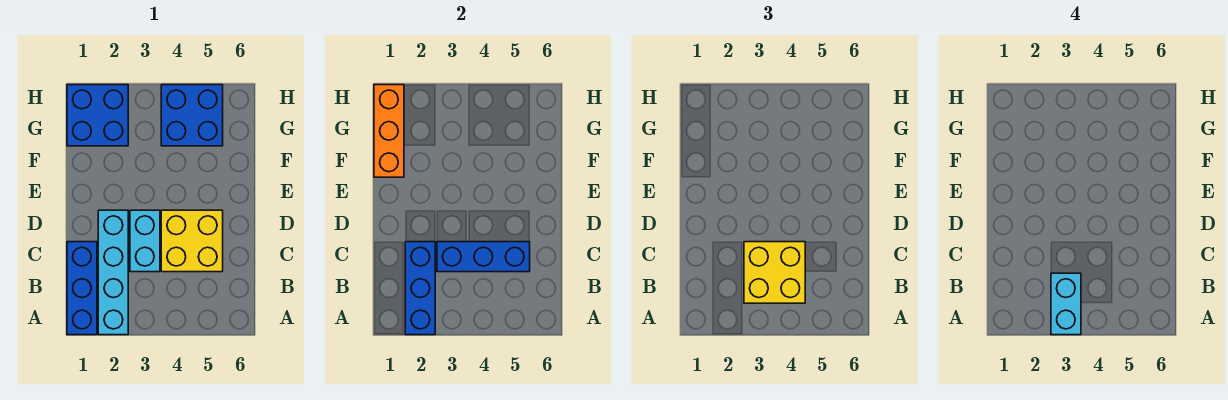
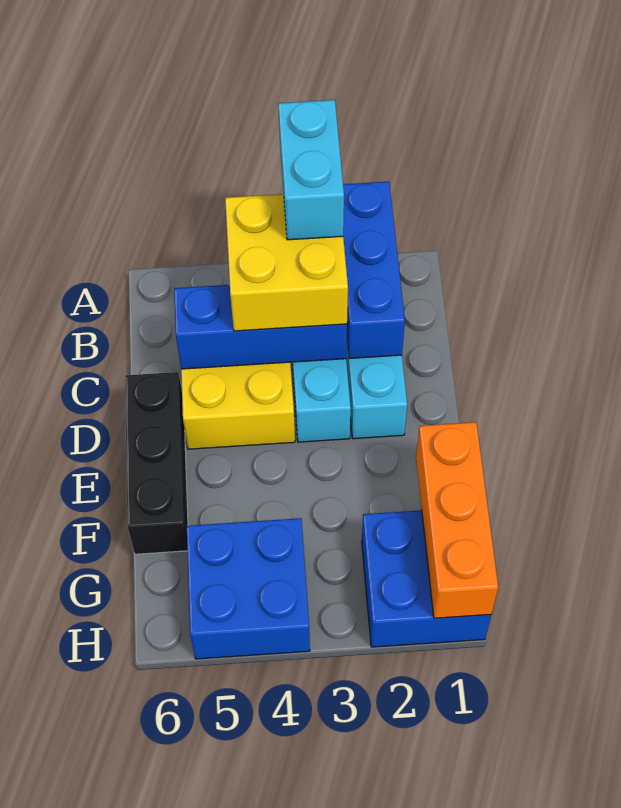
blue 1x3 brick [67,242,97,335] -> none
none -> black 1x3 brick [125,372,188,554]

